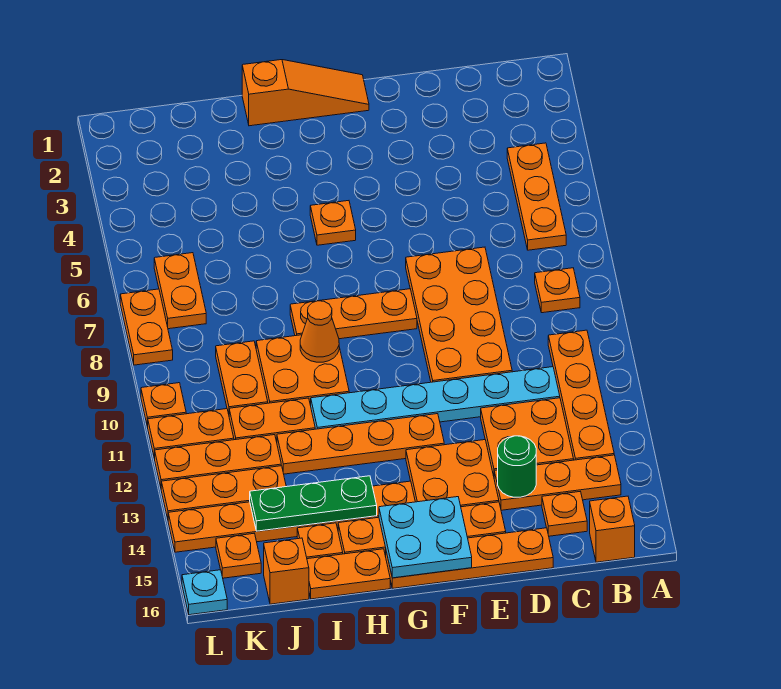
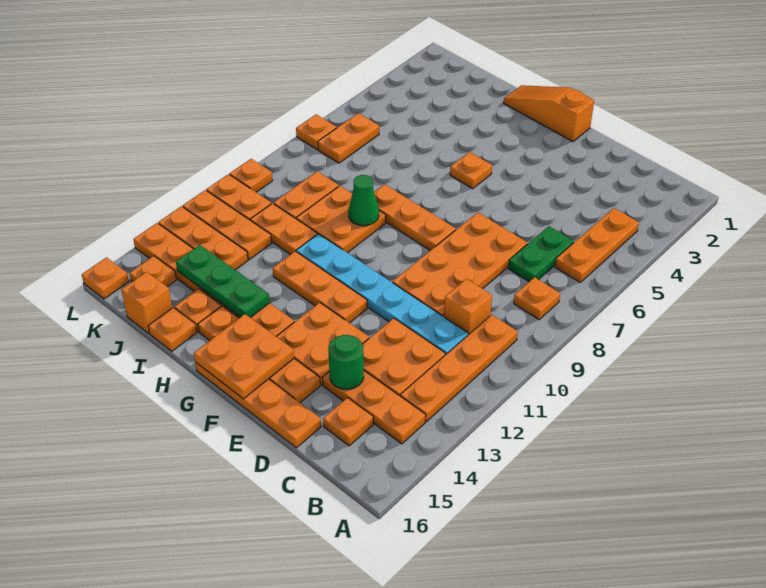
orange 1x1 brick [590,496,635,562] -> orange 1x1 brick moved to [444,279,492,335]
none -> green 1x2 plate [508,226,574,282]
orange 1x3 slope [242,60,369,126] -> orange 1x3 slope turned to [504,85,594,141]
orange 1x4 plate [277,414,444,474] -> orange 1x3 plate [273,251,367,323]
cyan 2x2 plate [379,497,472,578] -> orange 2x2 plate [194,314,294,399]
orange 1x1 cone [300,301,339,362] -> green 1x1 cone [348,175,379,226]
orange 1x2 plate [307,549,390,599] -> orange 1x1 plate [148,308,197,351]
orange 1x2 plate [120,289,173,365] -> orange 1x1 plate [296,114,337,149]
cyan 1x1 plate [182,570,227,615] -> orange 1x1 plate [82,258,129,299]

